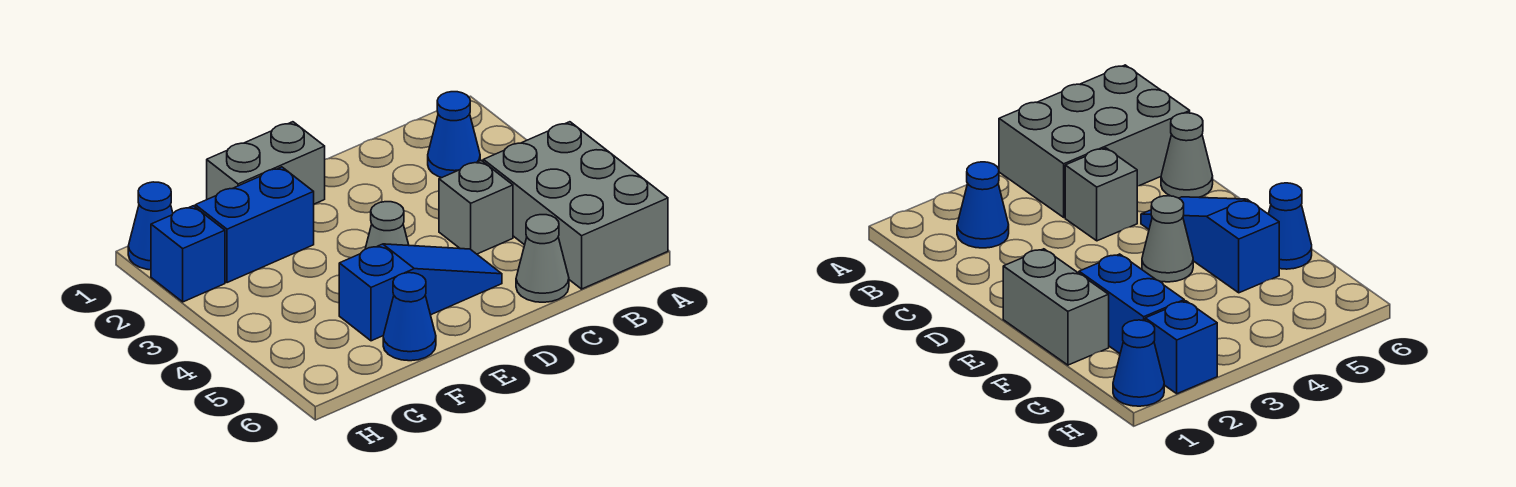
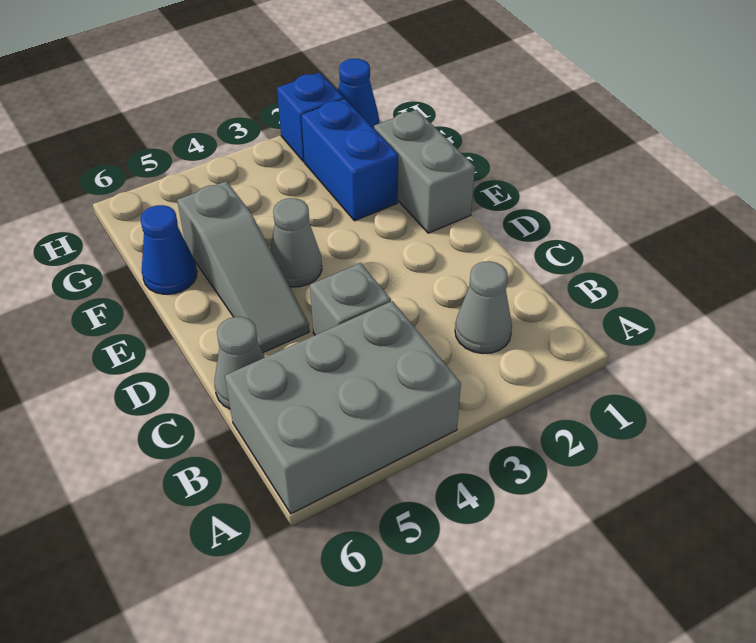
blue 1x1 cone [428,92,480,178] -> grey 1x1 cone [455,261,512,354]
blue 1x3 slope [339,244,502,341] -> grey 1x3 slope [177,181,309,353]

